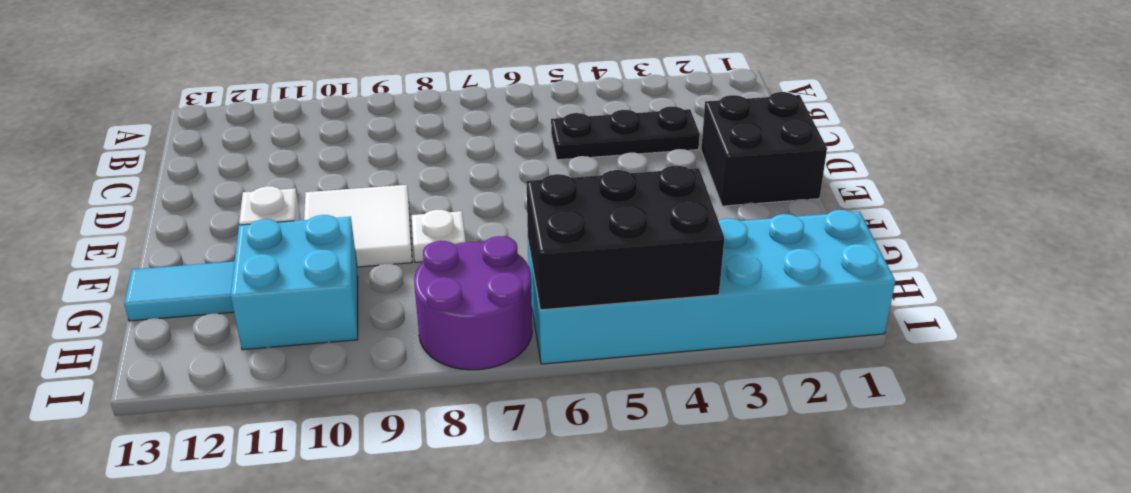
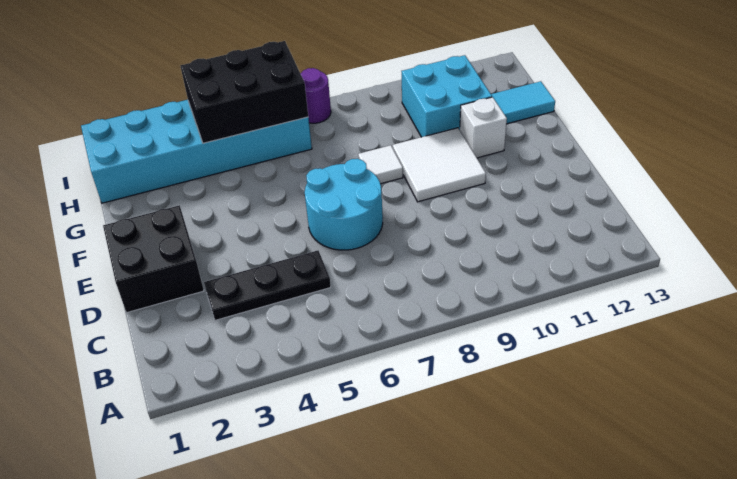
none -> cyan 2x2 round brick [305,159,383,250]
white 1x1 plate [412,210,466,262] -> white 1x1 tile [358,145,403,184]
purple 2x2 round brick [414,236,532,370] -> purple 1x1 round brick [301,68,331,123]

